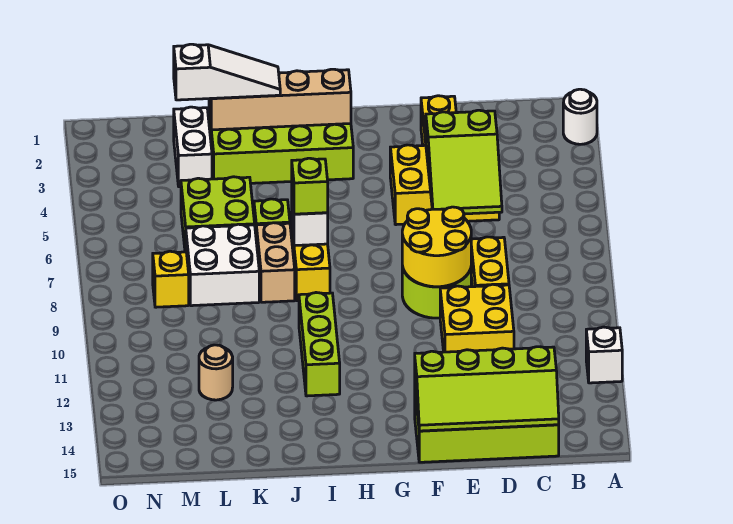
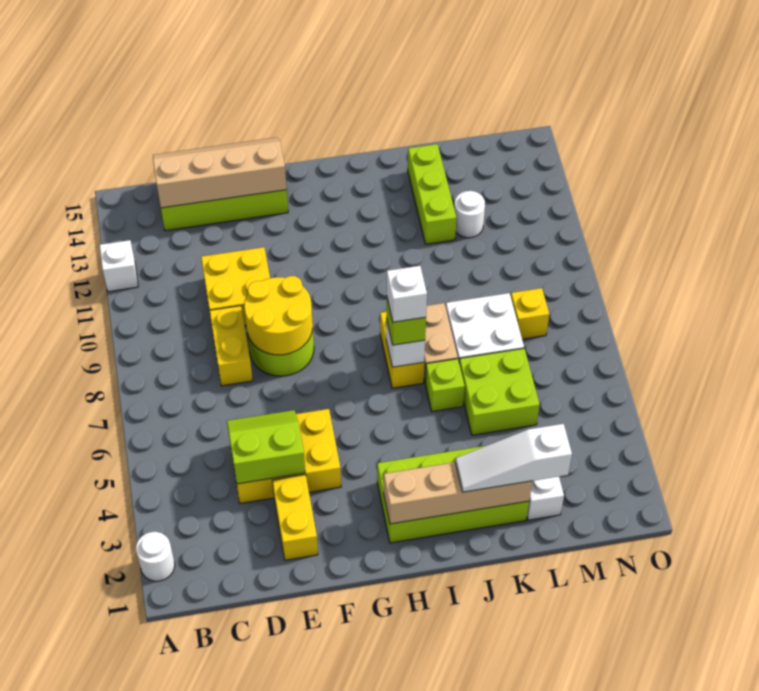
lime 2x4 slope [415,347,559,431] -> tan 2x4 slope [153,137,287,208]
lime 2x3 slope [426,110,502,214] -> lime 2x2 slope [227,410,305,484]
none -> white 1x1 brick [387,266,427,322]
lime 1x3 brick [299,293,340,396] -> lime 1x3 brick moved to [408,144,456,244]
tan 1x1 round brick [199,345,233,400] -> white 1x1 round brick [454,191,485,238]

